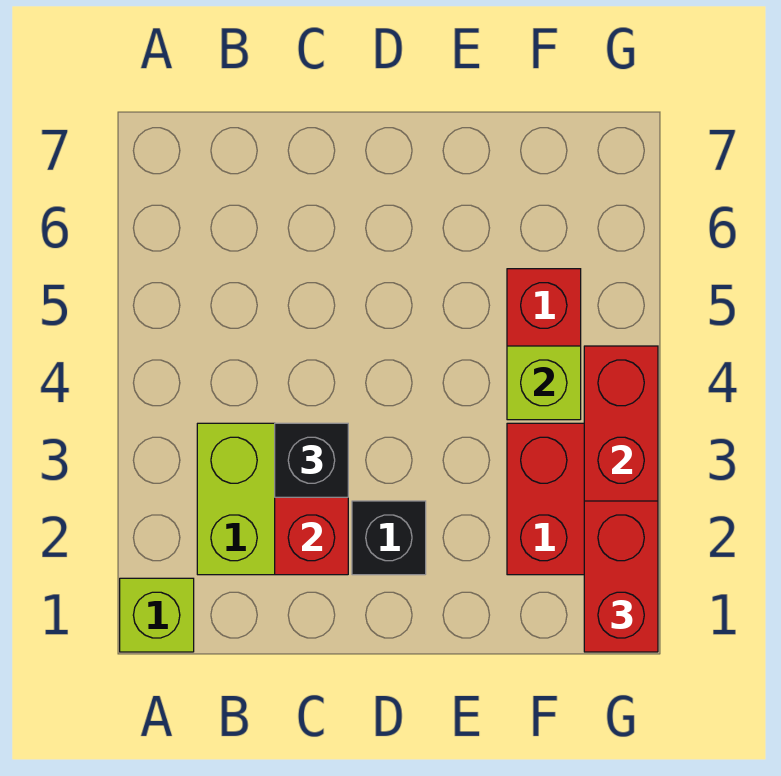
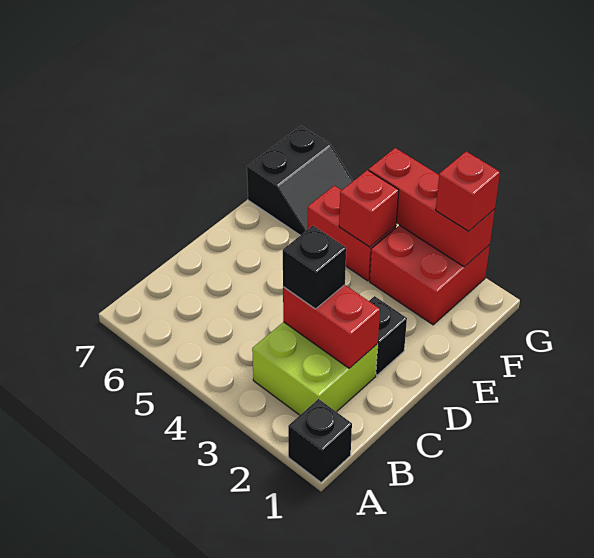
lime 1x1 brick [120,578,194,652] -> black 1x1 brick [288,399,352,482]
lime 1x1 brick [507,346,581,420] -> red 1x1 brick [339,170,399,247]
none -> black 2x2 slope [247,126,353,235]
red 1x2 brick [584,501,658,652] -> red 1x1 brick [436,151,500,231]

